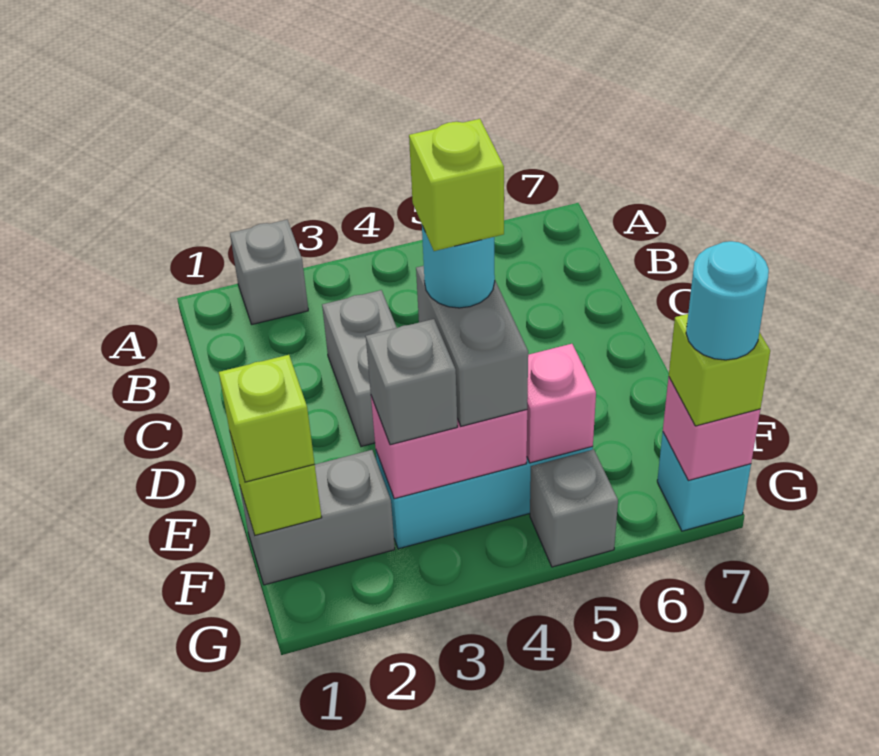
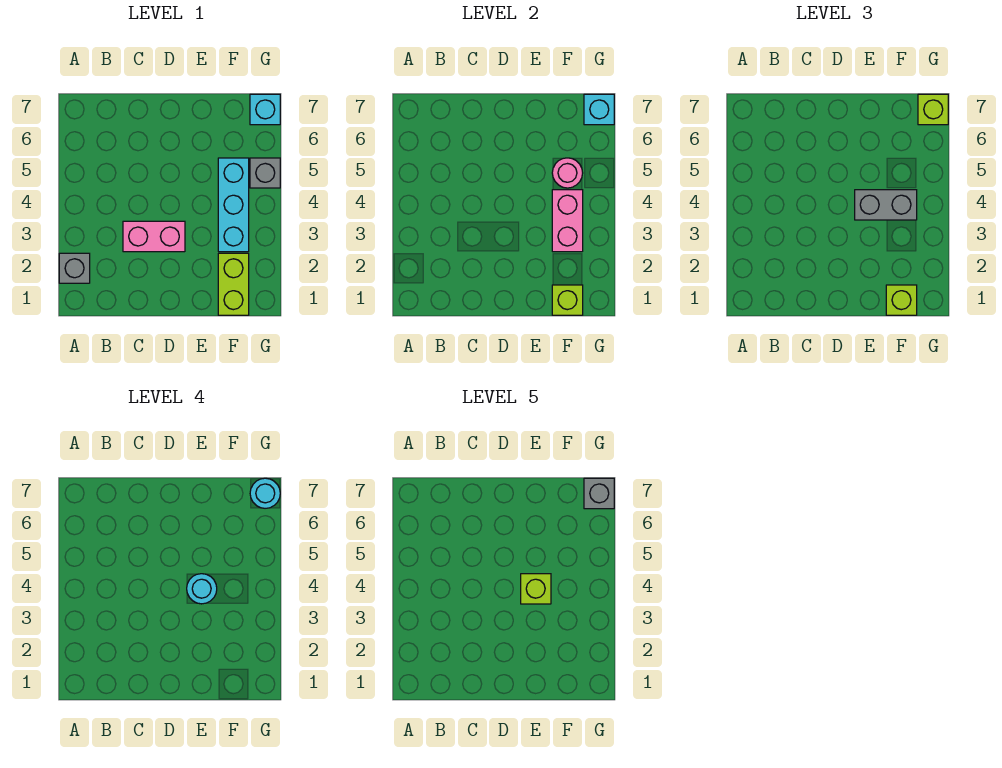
grey 1x2 brick [322,290,397,447] -> pink 1x2 brick [123,221,185,252]
grey 1x2 brick [240,450,395,585] -> lime 1x2 brick [218,253,249,315]
grey 1x1 brick [366,319,457,445] -> grey 1x1 brick moved to [584,478,614,509]
pink 1x1 brick [527,344,596,463] -> pink 1x1 round brick [552,158,583,188]
pink 1x1 brick [663,377,760,481] -> cyan 1x1 brick [584,94,614,125]

